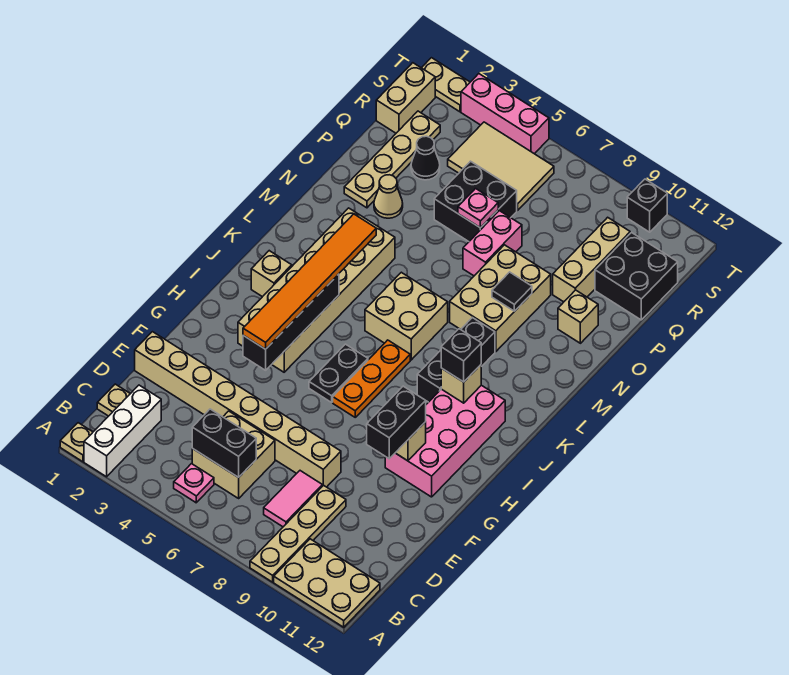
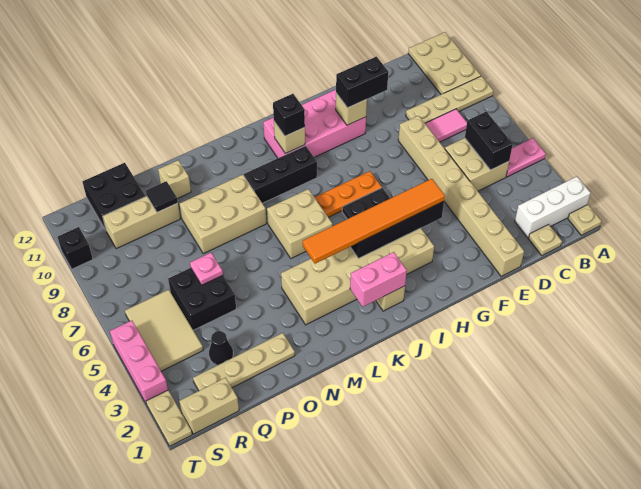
pink 1x1 plate [174,464,214,503] -> pink 1x2 plate [506,138,546,177]
black 1x1 tile [492,272,532,311] -> black 1x1 tile moved to [146,181,178,212]
tan 1x1 cone [374,175,403,218] -> none
pink 1x2 brick [463,211,522,276] -> pink 1x2 brick moved to [350,252,407,307]

